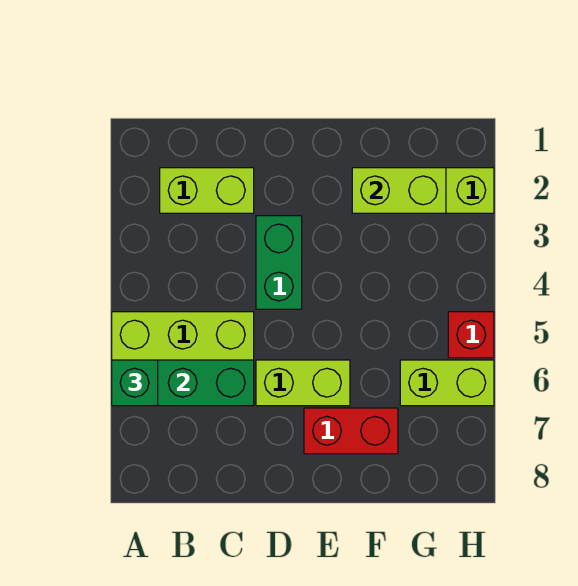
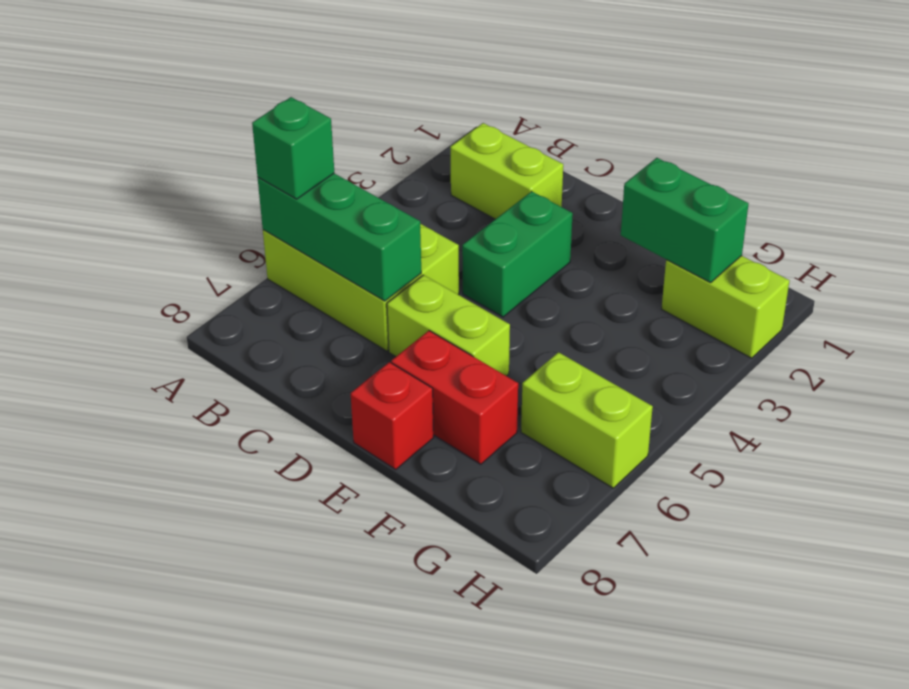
lime 1x2 brick [352,168,446,213] -> green 1x2 brick [621,158,749,283]
red 1x1 brick [448,312,494,358] -> red 1x1 brick moved to [351,362,434,469]

